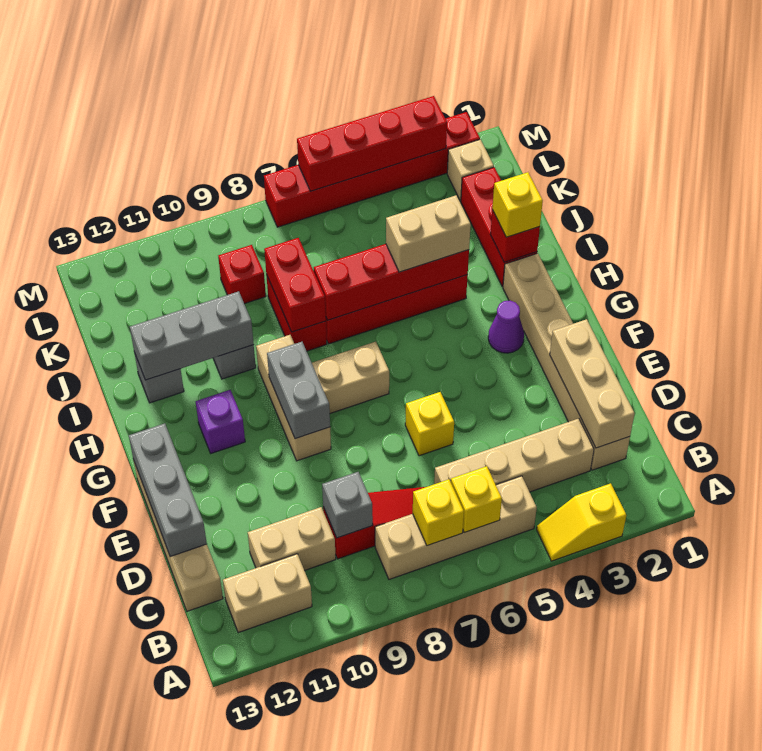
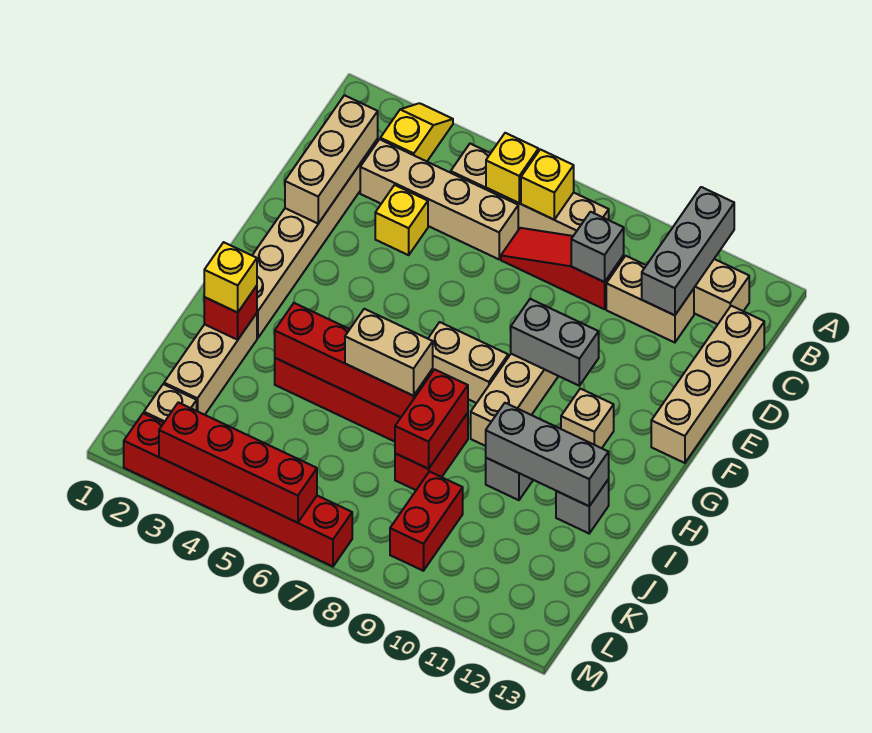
yellow 1x2 slope [537,483,626,561] -> yellow 1x2 slope turned to [380,103,453,161]
grey 1x3 brick [129,423,207,557] -> grey 1x3 brick moved to [642,187,734,315]
yellow 1x1 brick [405,392,454,456] -> yellow 1x1 brick moved to [375,185,428,255]
grey 1x2 brick [267,342,330,439] -> grey 1x2 brick turned to [511,299,599,386]
purple 1x1 cone [488,300,524,353] -> none
purple 1x1 brick [196,390,245,453] -> tan 1x1 brick [561,389,614,448]
red 1x3 brick [461,167,537,287] -> tan 1x3 brick [164,313,257,415]
tan 1x2 brick [386,195,471,272] -> tan 1x2 brick moved to [345,309,433,396]
red 1x1 brick [218,245,266,304] -> red 1x2 brick [390,472,463,571]

